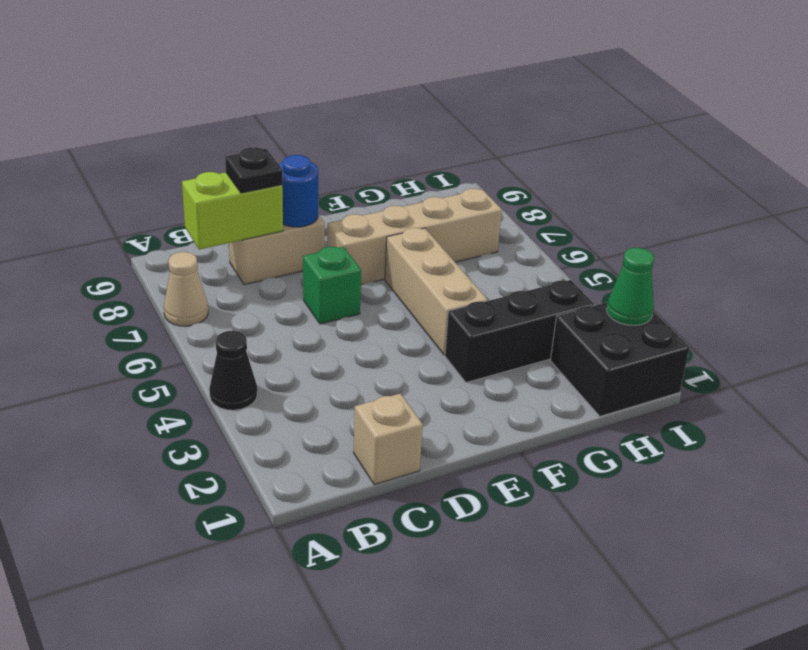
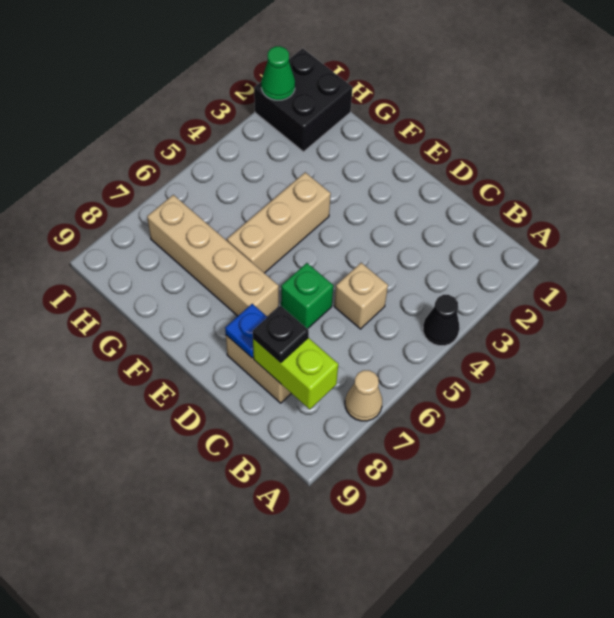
tan 1x1 brick [354,393,423,485] -> tan 1x1 brick moved to [334,263,388,329]
blue 1x1 round brick [279,155,318,227] -> blue 1x1 plate [225,304,267,358]
black 1x3 brick [445,280,594,383] -> none

